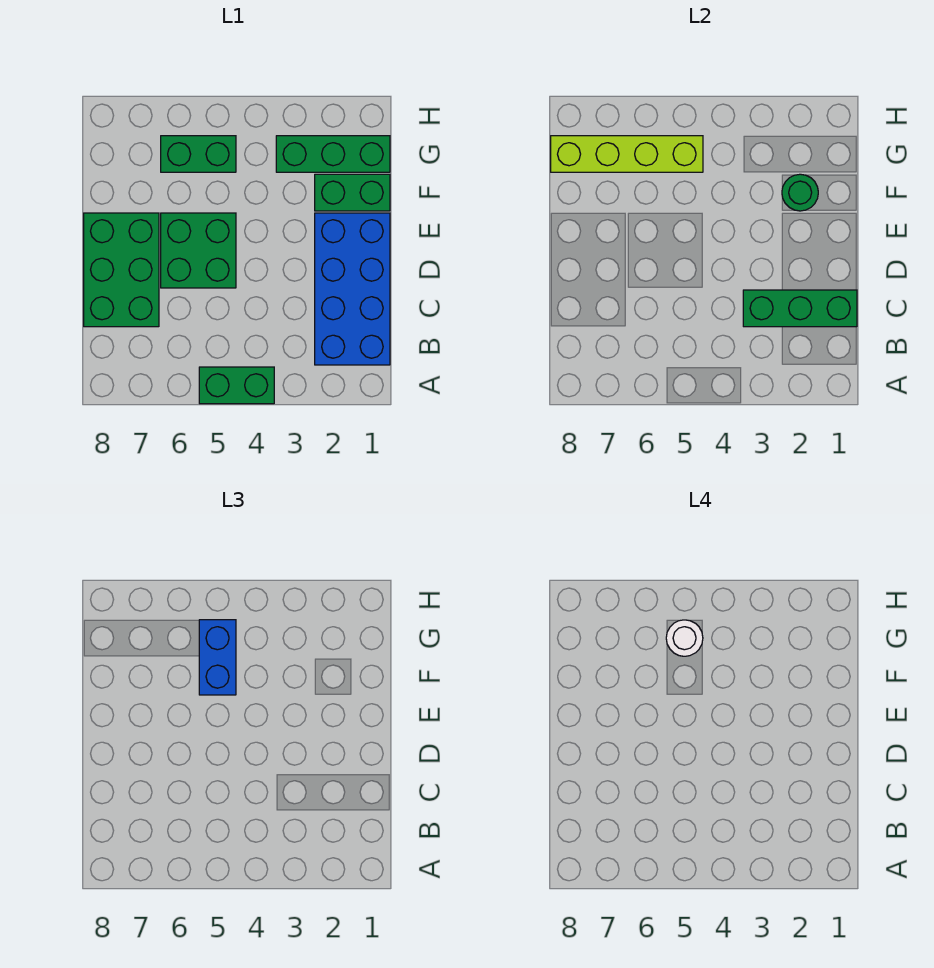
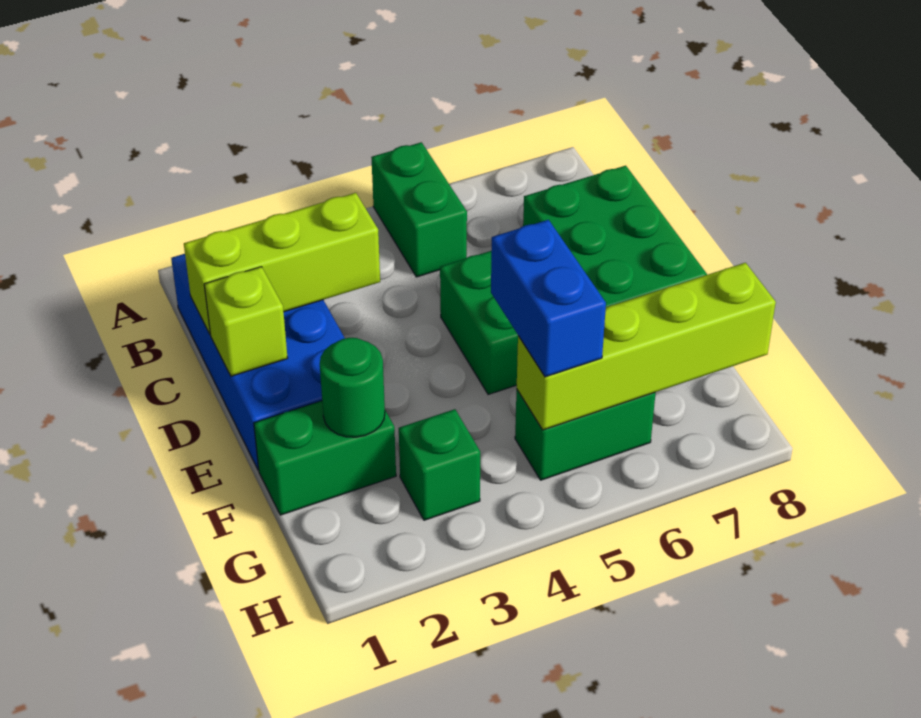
green 1x2 brick [199,367,274,404] -> green 1x2 brick turned to [371,142,467,277]
green 1x3 brick [743,290,857,327] -> lime 1x3 brick [184,193,380,334]
none -> lime 1x1 brick [204,267,287,376]
green 1x3 brick [276,136,390,172] -> green 1x1 brick [399,409,480,520]
white 1x1 round brick [666,620,703,656] -> none

